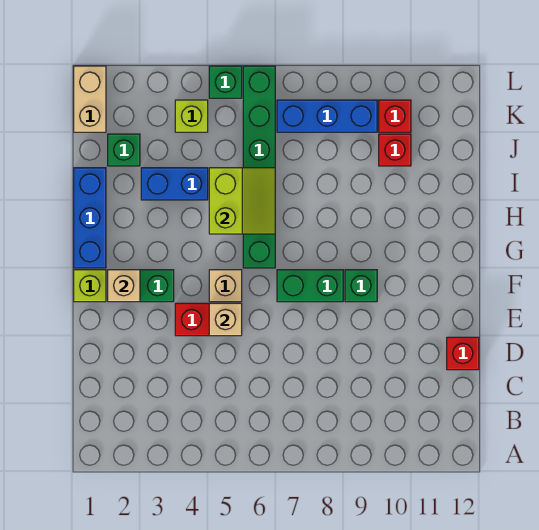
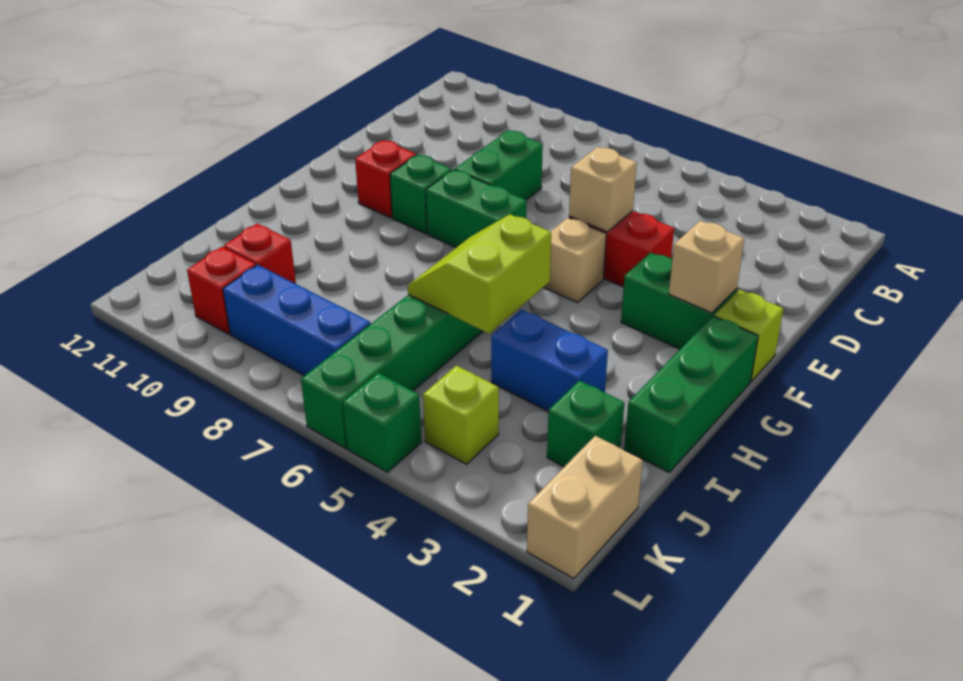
none -> green 1x2 brick [455,130,543,200]
red 1x1 brick [447,337,479,370] -> red 1x1 brick moved to [355,140,416,218]
blue 1x3 brick [74,168,106,268] -> green 1x3 brick [624,316,758,473]

